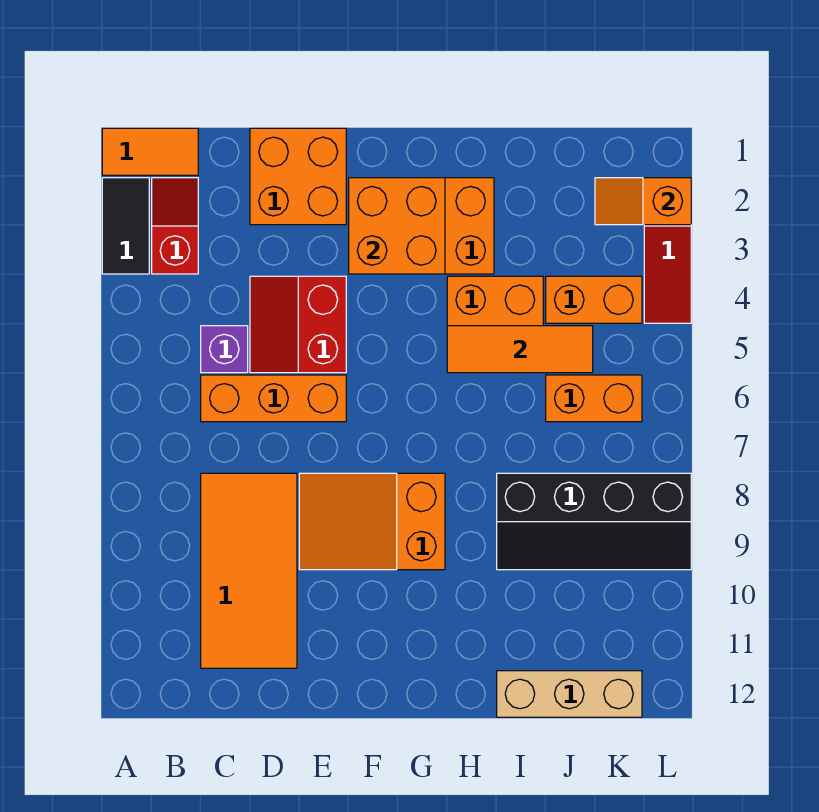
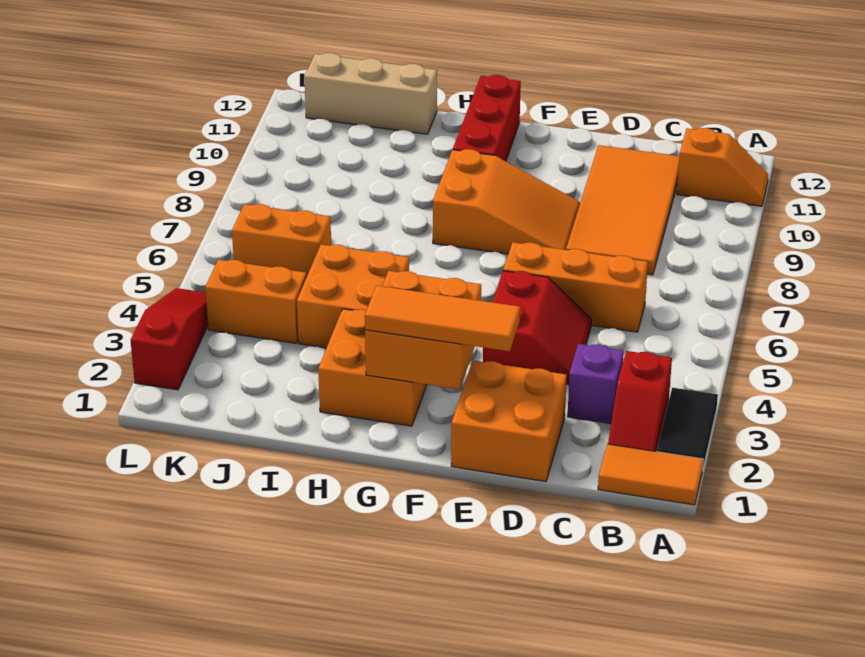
purple 1x1 brick [201,326,248,373] -> purple 1x1 brick moved to [567,344,624,424]
none -> red 1x3 brick [453,75,521,161]
orange 1x3 tile [447,326,593,373] -> orange 1x3 tile moved to [365,286,520,351]
black 2x4 slope [497,473,691,570] -> none
orange 1x2 slope [595,178,691,225] -> orange 1x2 slope moved to [677,128,768,206]

